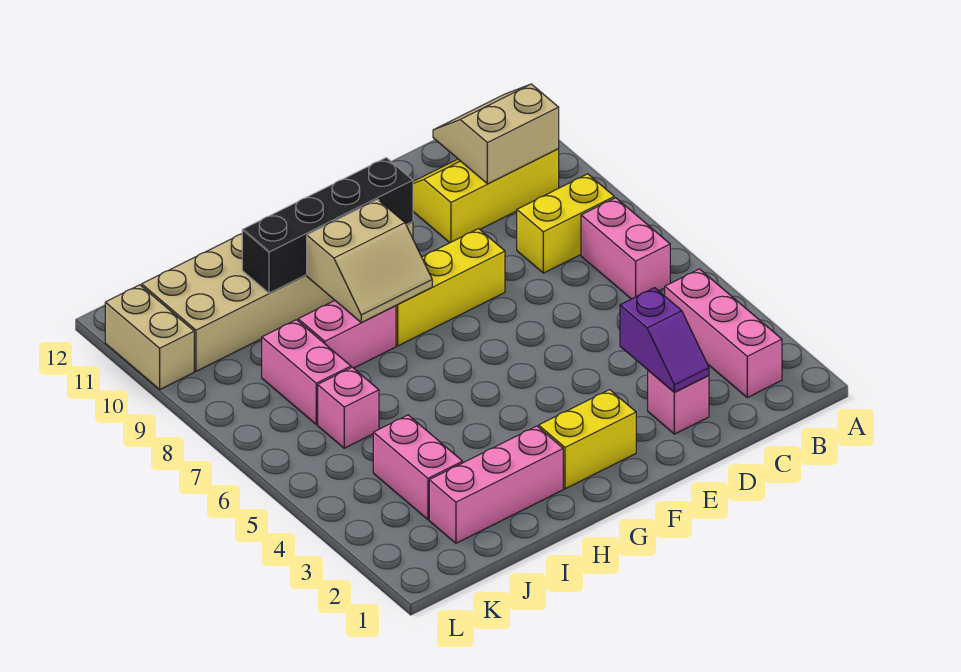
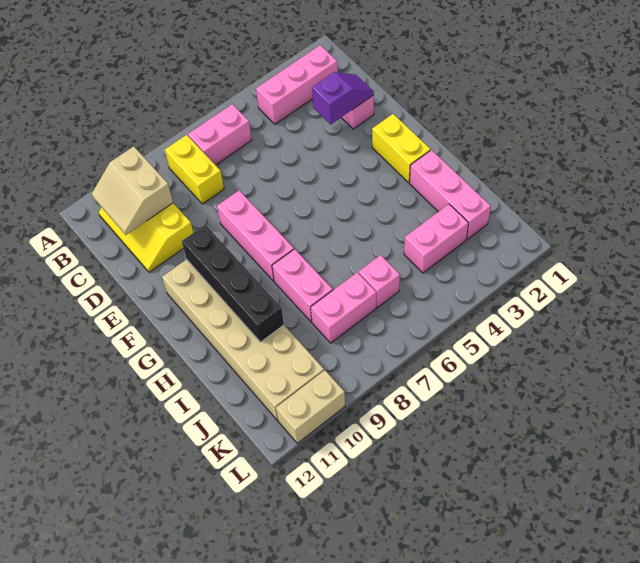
yellow 1x3 brick [396,229,505,346] -> pink 1x3 brick [217,191,294,281]
tan 2x2 slope [307,200,432,322] -> none

